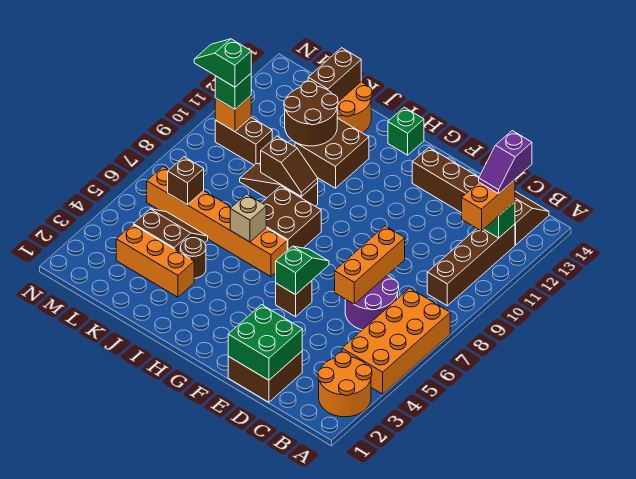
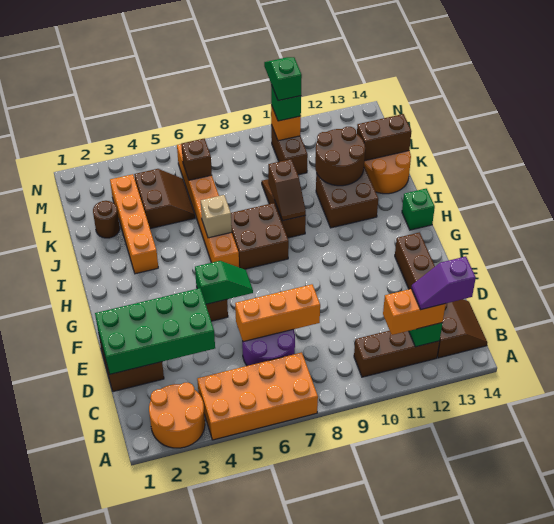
brown 1x4 brick [427,224,515,306] -> brown 1x3 brick [354,331,440,377]
green 2x2 brick [228,305,302,380] -> green 2x4 brick [95,288,215,374]
orange 1x3 brick [116,225,194,297] -> orange 1x4 brick [110,174,158,274]
brown 1x1 round brick [180,237,206,278] -> brown 1x1 round brick moved to [93,201,120,238]

